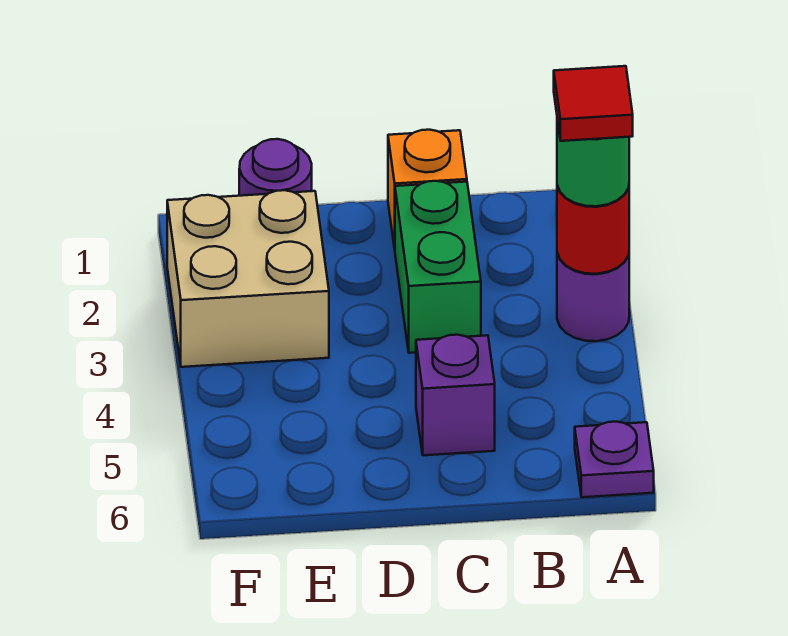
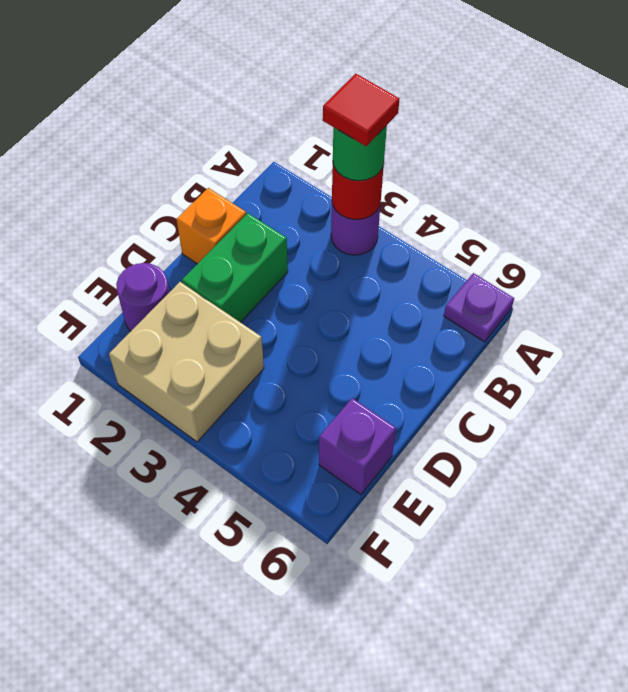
green 1x2 brick [395,181,481,353] -> green 1x2 brick turned to [182,213,288,322]
purple 1x1 brick [416,335,495,455] -> purple 1x1 brick moved to [319,398,396,494]

